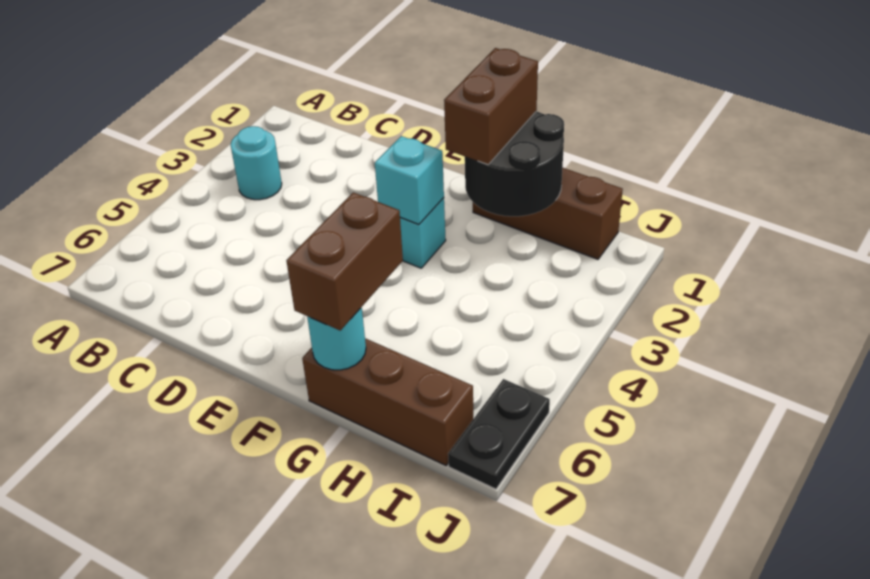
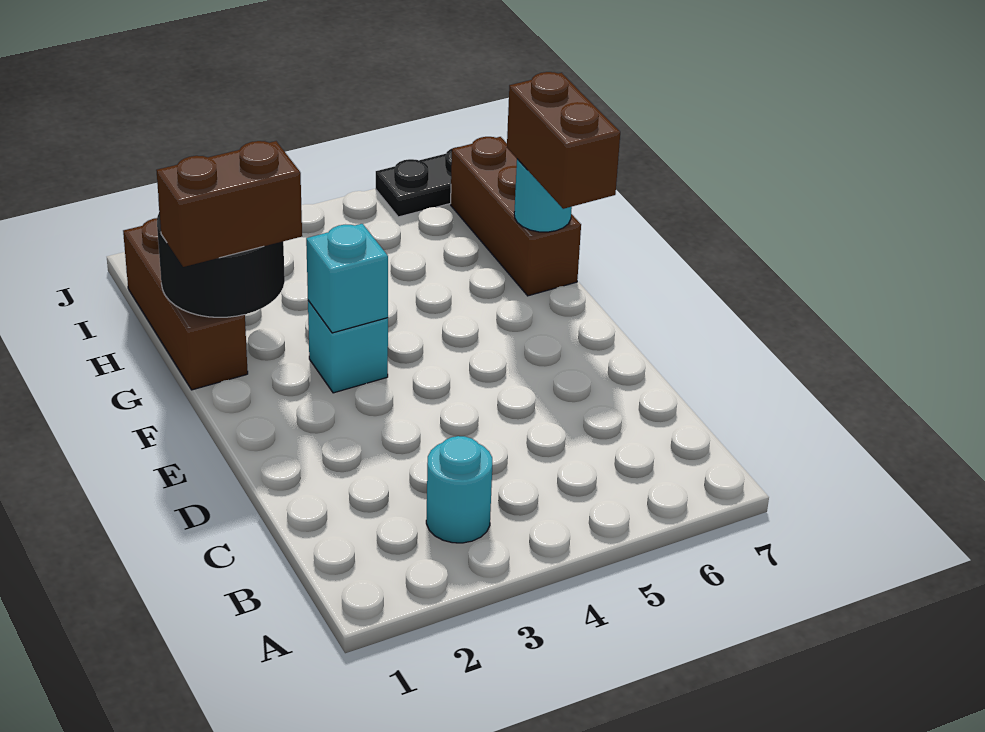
brown 1x2 brick [286,192,403,330] -> brown 1x2 brick turned to [507,72,620,209]

